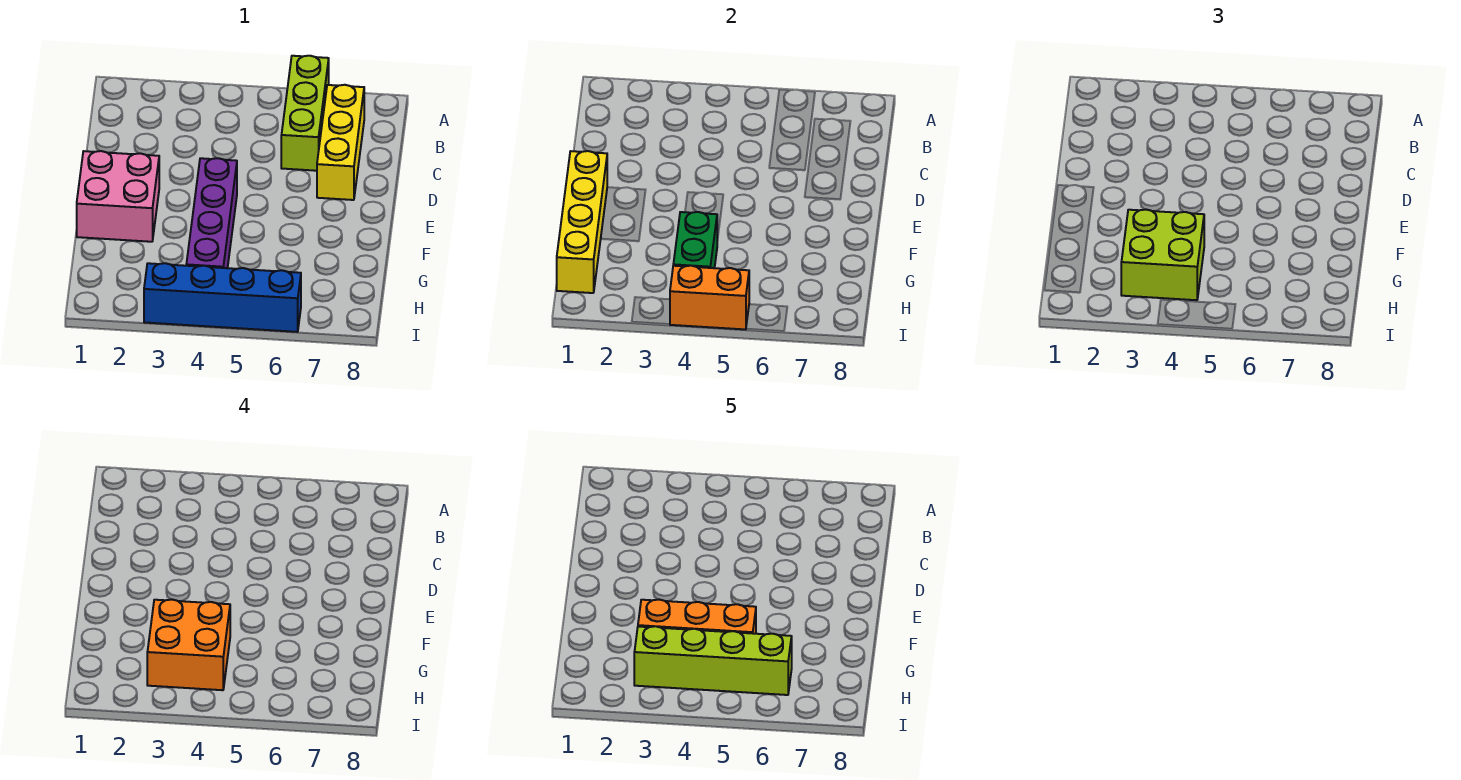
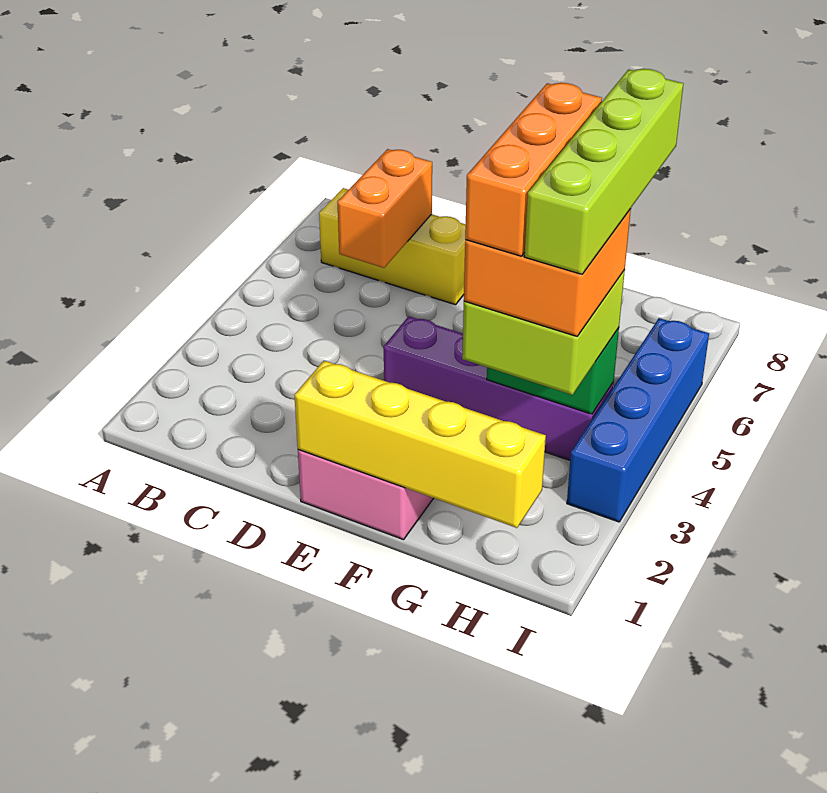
lime 1x3 brick [281,56,329,171] -> none
orange 1x2 brick [670,266,749,329] -> orange 1x2 brick moved to [337,149,432,268]

